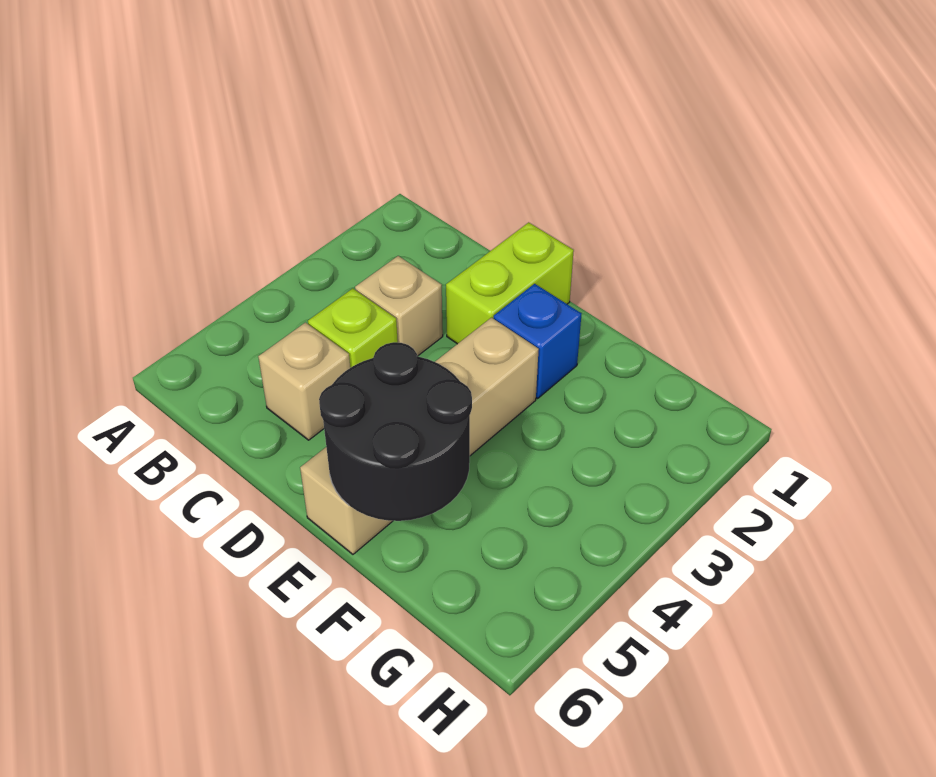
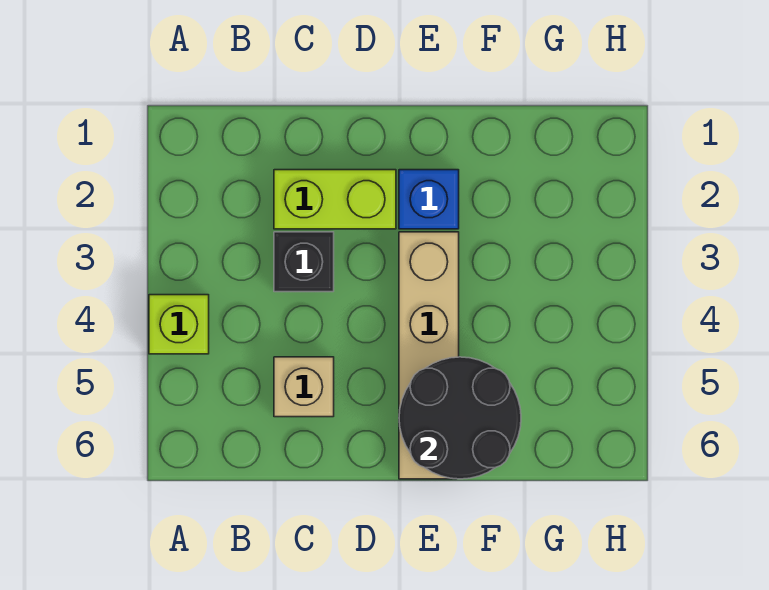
tan 1x1 brick [355,256,443,356] -> black 1x1 brick [274,232,334,292]
lime 1x1 brick [308,288,398,368] -> lime 1x1 brick moved to [149,295,209,354]
lime 1x2 brick [446,222,574,344] -> lime 1x2 brick turned to [274,170,396,229]

